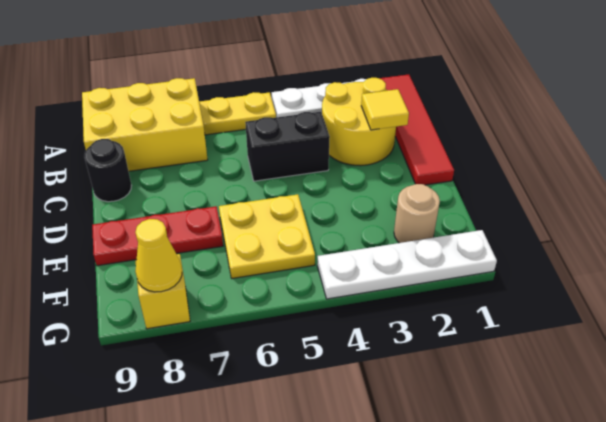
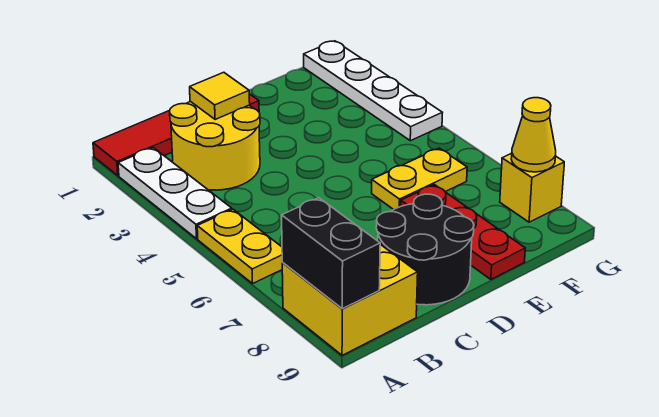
yellow 2x3 brick [82,78,208,171] -> yellow 2x2 brick [282,244,418,355]
black 1x2 brick [245,112,330,181] -> black 1x2 brick moved to [282,198,380,309]
black 1x1 round brick [84,139,131,202] -> black 2x2 round brick [376,194,474,305]
yellow 2x2 plate [219,194,315,278] -> yellow 1x2 plate [372,148,467,210]
tan 1x1 round brick [394,184,440,243] -> none

